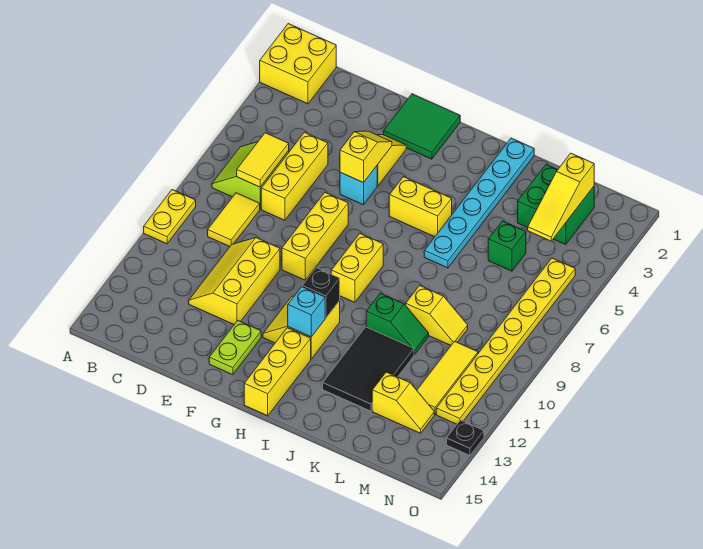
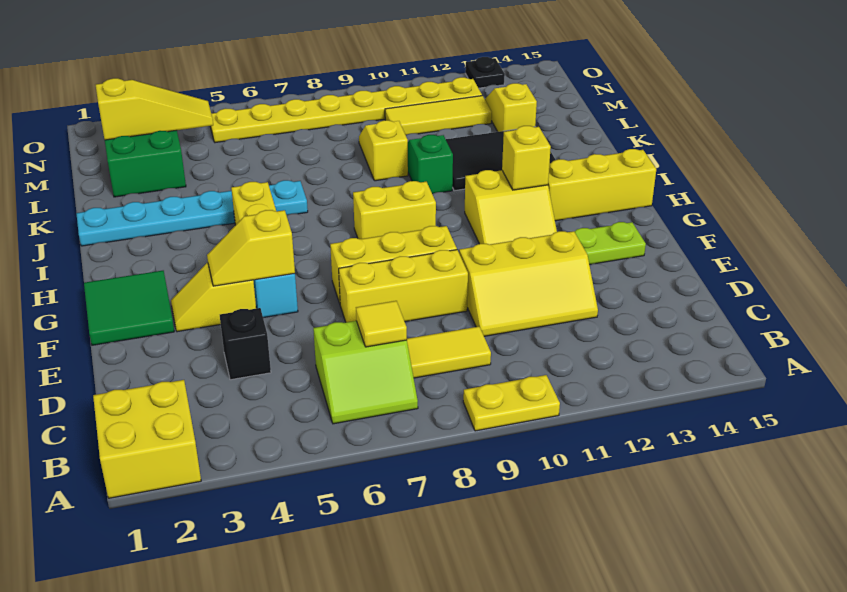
yellow 1x2 tile [237,133,289,187] -> yellow 1x1 tile [356,301,407,347]
yellow 1x3 brick [261,132,328,220] -> yellow 1x3 brick moved to [339,250,468,322]
black 1x1 brick [302,268,340,318] -> black 1x1 brick moved to [220,308,271,380]
cyan 1x1 brick [288,287,325,337] -> yellow 1x1 brick [502,126,551,190]
green 1x1 brick [488,221,526,271] -> none

